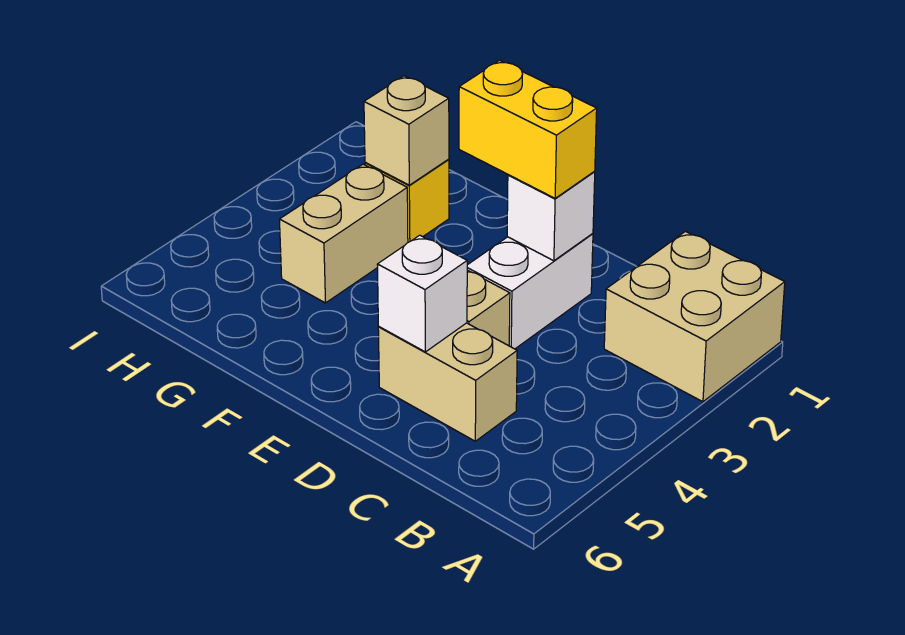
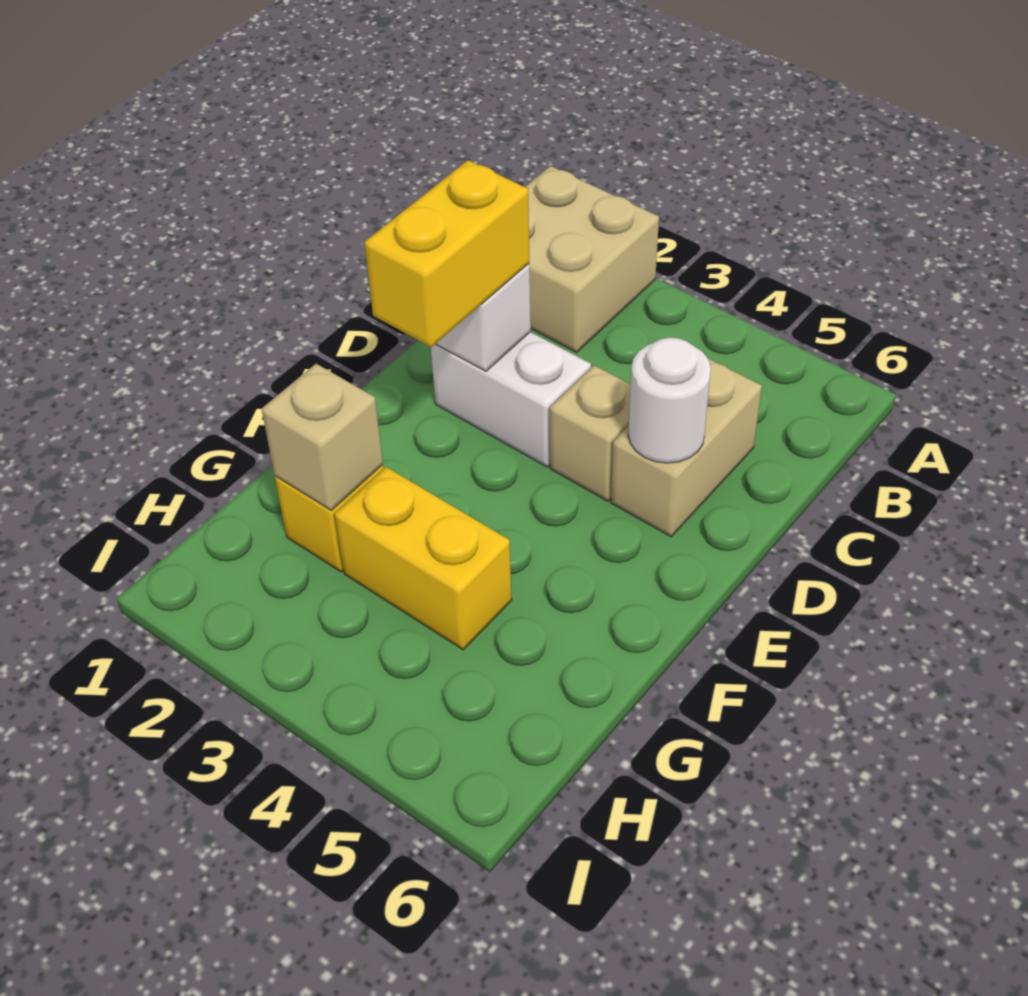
white 1x1 brick [377,235,467,352] -> white 1x1 round brick [628,337,711,463]
tan 1x2 brick [280,164,408,303] -> yellow 1x2 brick [335,467,512,650]

